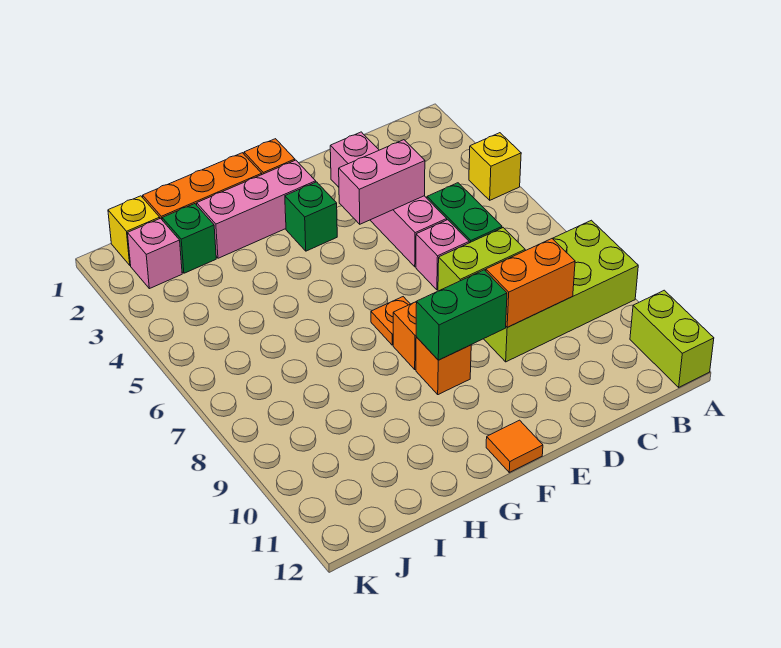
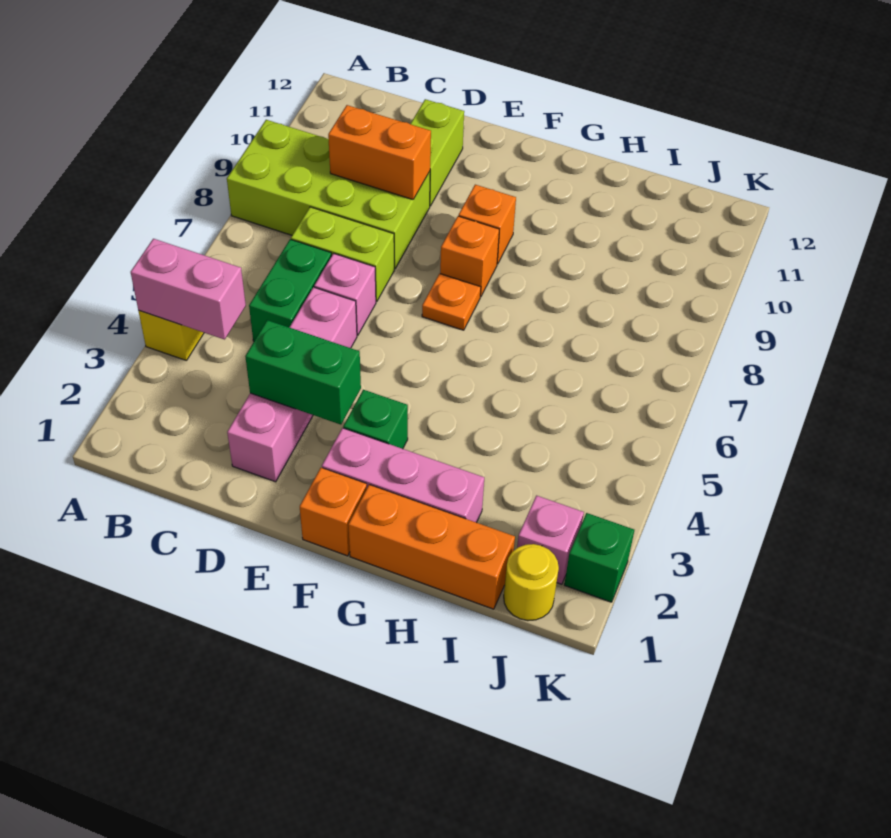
lime 1x2 brick [630,290,714,387] -> lime 1x2 brick moved to [411,99,464,206]
pink 1x2 brick [339,140,425,224] -> pink 1x2 brick moved to [131,239,246,339]
green 1x2 brick [416,270,507,360] -> green 1x2 brick moved to [245,320,361,425]
orange 1x1 tile [486,420,543,472] -> none
green 1x1 brick [162,204,216,273] -> green 1x1 brick moved to [564,513,634,602]
yellow 1x1 brick [108,196,160,265] -> yellow 1x1 round brick [504,544,559,621]

